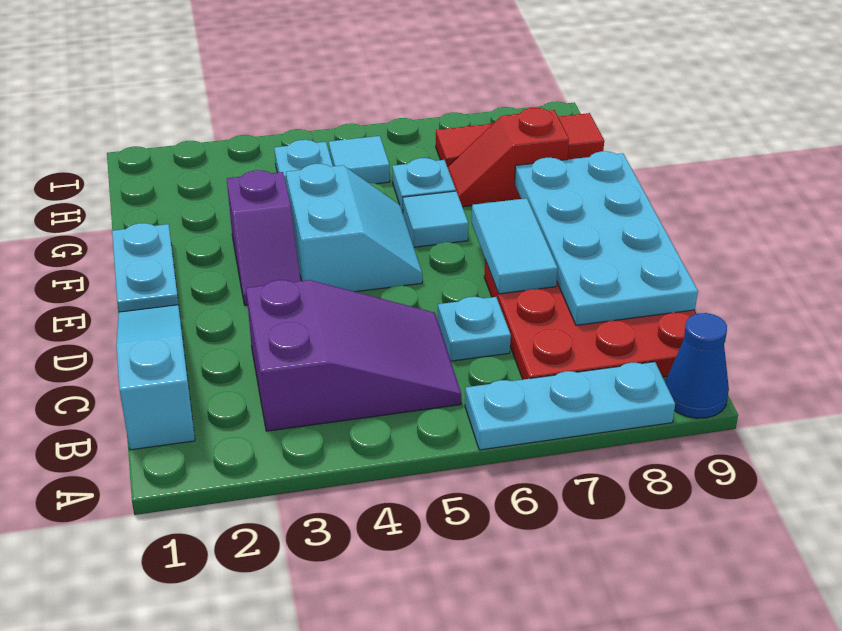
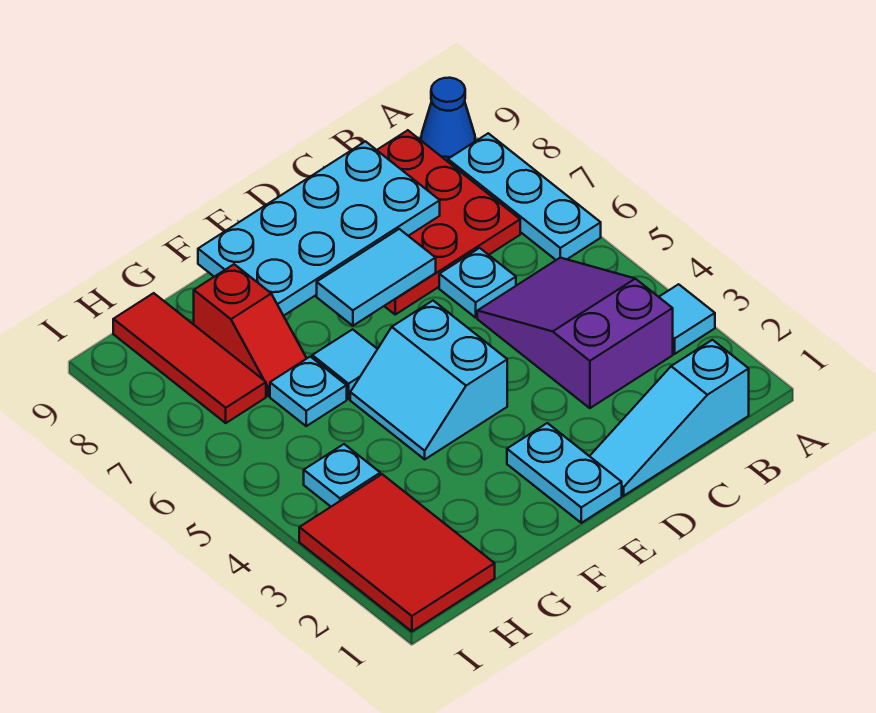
cyan 1x2 plate [112,223,179,312] -> cyan 1x2 plate turned to [507,423,622,523]
purple 1x2 slope [227,170,301,305] -> none
cyan 2x2 slope [286,164,422,292] -> cyan 2x2 slope turned to [350,301,507,459]
none -> red 2x3 tile [299,474,495,631]
cyan 1x1 tile [329,136,390,184] -> cyan 1x1 tile moved to [659,284,715,354]

